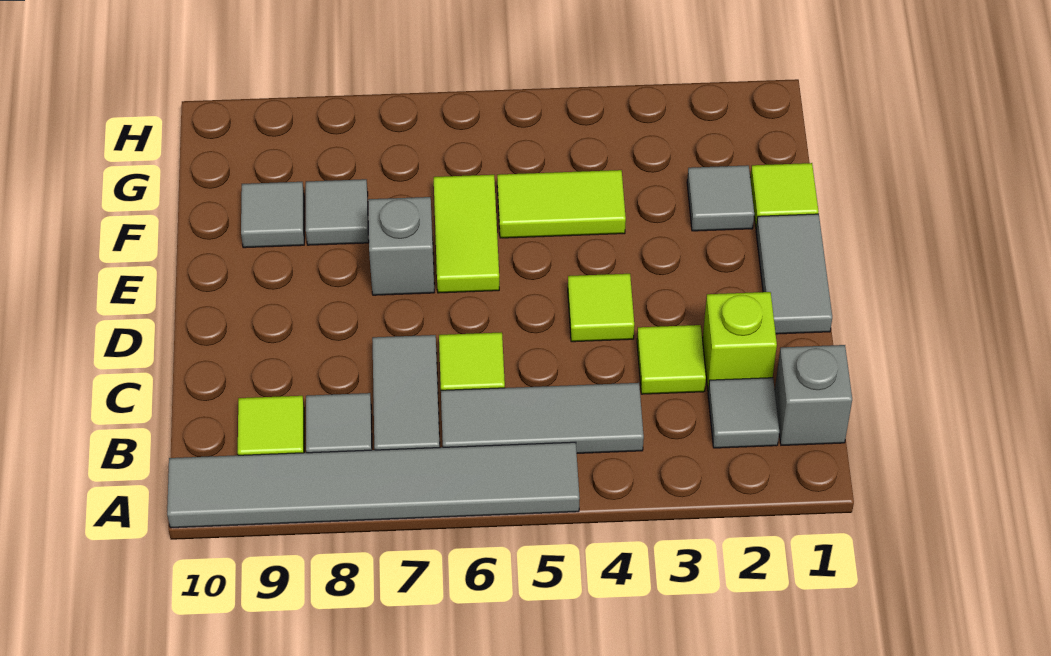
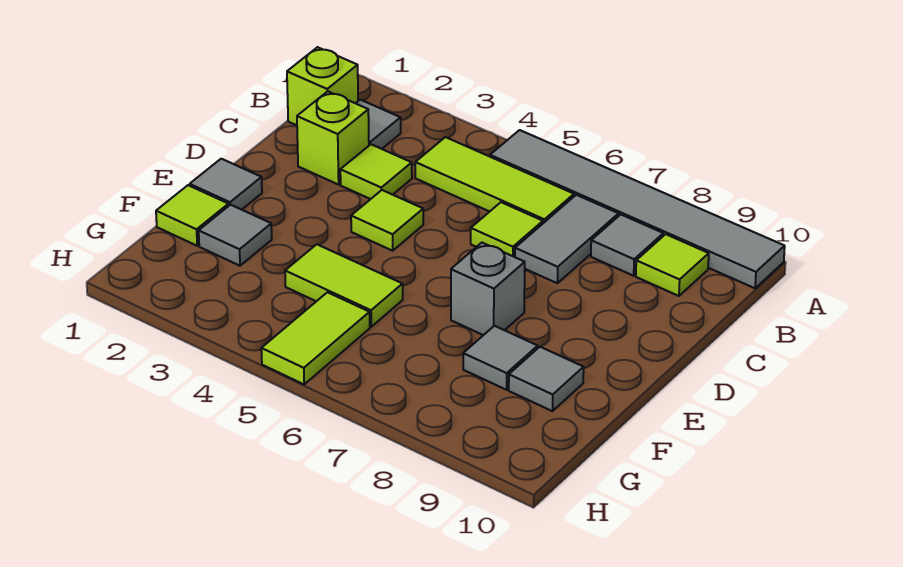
grey 1x1 brick [775,345,852,445] -> lime 1x1 brick [287,47,358,125]
grey 1x3 tile [441,383,644,453] -> lime 1x3 tile [415,137,574,223]
grey 1x2 tile [756,214,832,334] -> grey 1x1 tile [190,159,262,210]
lime 1x2 tile [434,175,499,293] -> lime 1x2 tile moved to [261,292,370,384]

